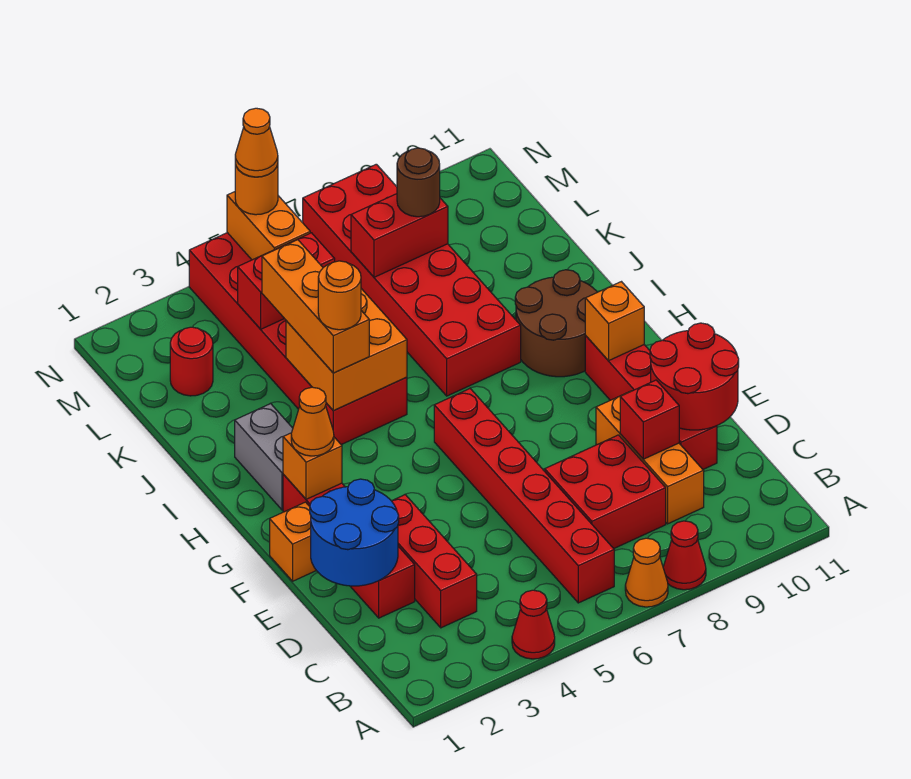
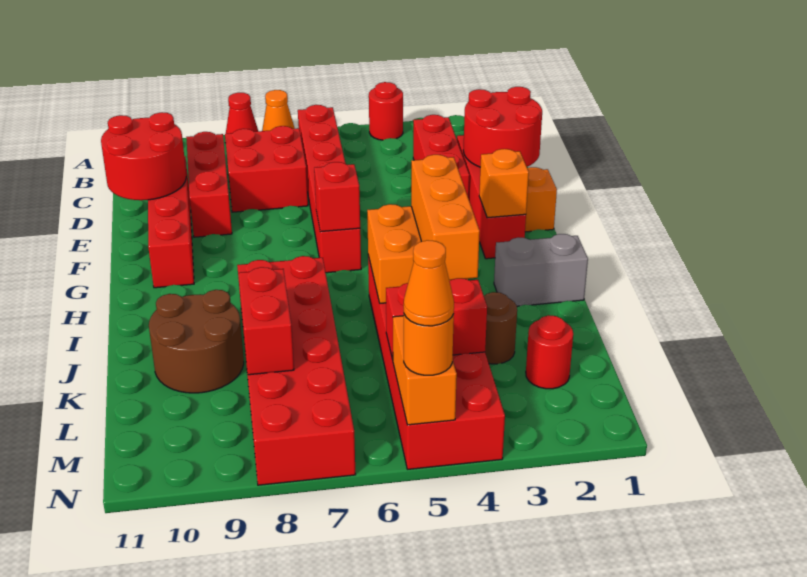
red 1x1 cone [512,590,555,659] -> red 1x1 round brick [369,82,403,140]
orange 1x3 brick [596,391,704,524] -> red 1x3 brick [186,132,232,237]
blue 2x2 round brick [310,479,399,586] -> red 2x2 round brick [463,87,542,167]
red 1x1 brick [620,380,679,459] -> red 1x1 brick moved to [314,162,360,232]
orange 1x1 cone [291,387,334,456] -> none
orange 1x1 brick [585,282,644,361] -> none
grey 1x2 brick [235,404,293,510] -> grey 1x2 brick turned to [494,234,588,306]
brown 2x2 round brick [515,270,597,377] -> brown 2x2 round brick moved to [149,290,244,393]
orange 1x1 round brick [318,261,361,330] -> none
red 1x2 brick [351,194,448,277] -> red 1x2 brick turned to [238,267,294,375]
brown 1x1 round brick [397,148,440,217] -> brown 1x1 round brick moved to [484,292,517,364]

